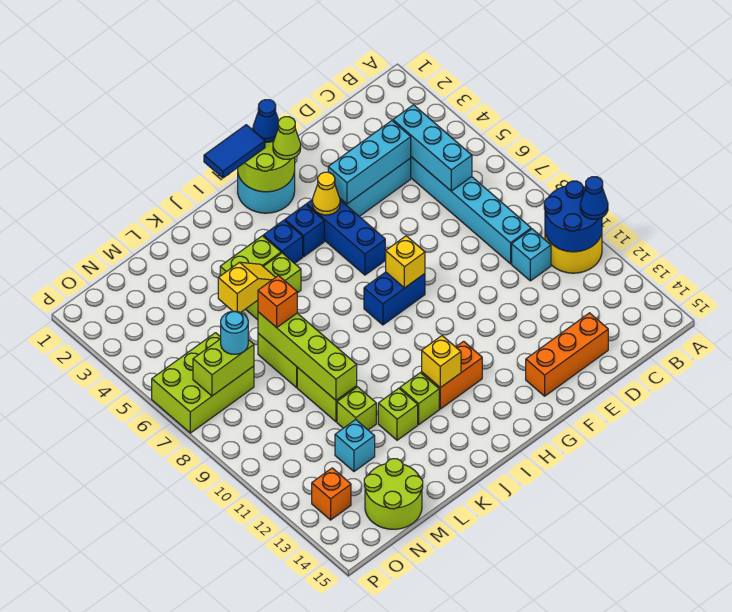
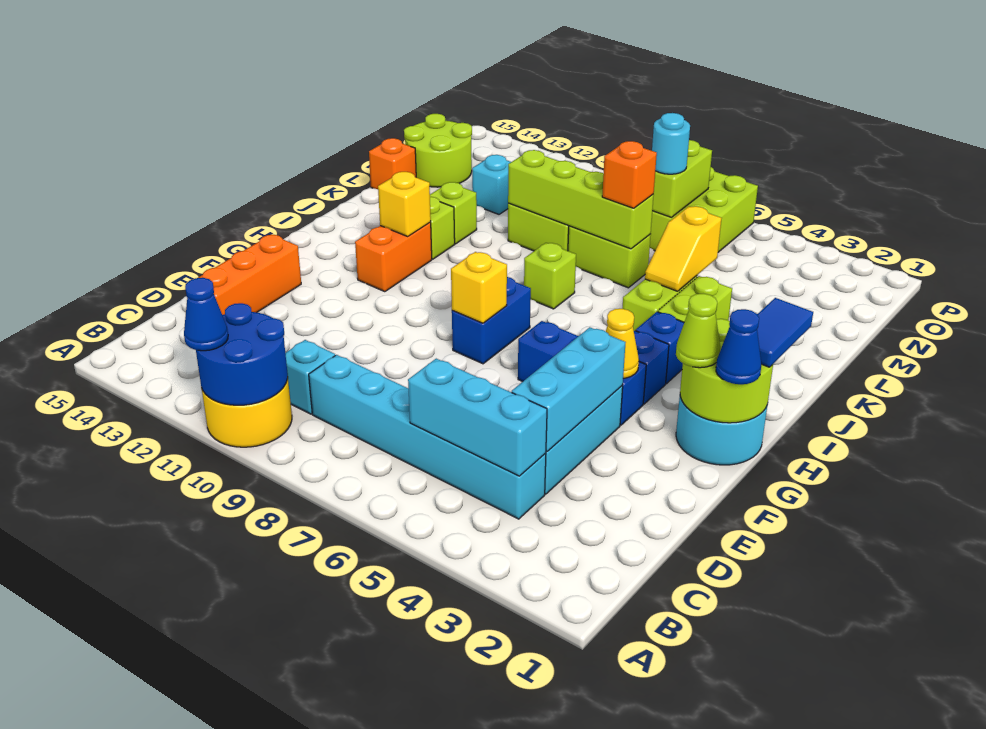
lime 1x1 brick [337,387,376,430] -> lime 1x1 brick moved to [524,243,576,309]
orange 1x1 brick [312,468,351,520] -> orange 1x1 brick moved to [369,138,416,189]

